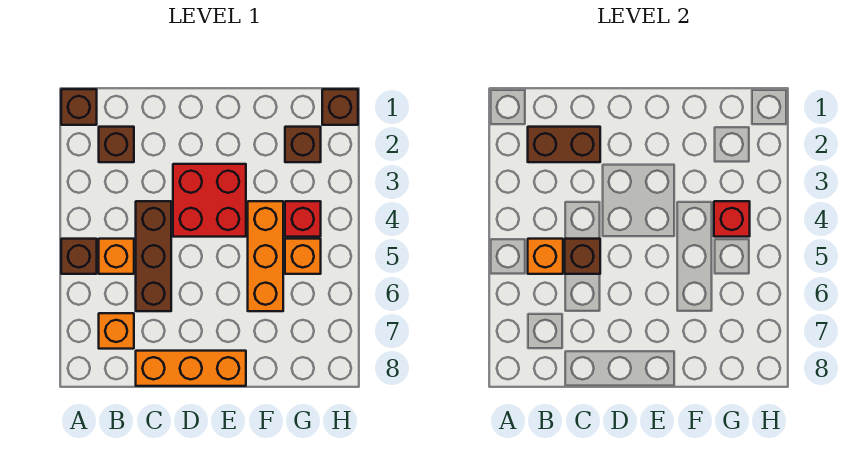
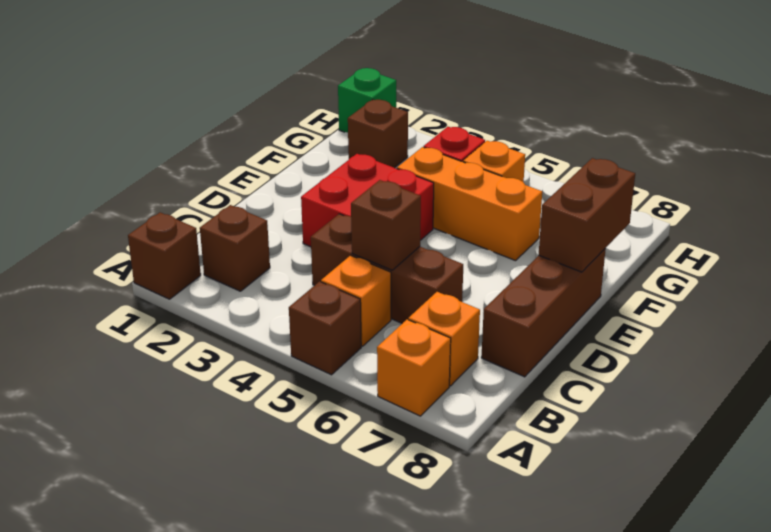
brown 1x2 brick [528,127,600,162] -> brown 1x2 brick moved to [539,158,635,272]
orange 1x1 brick [528,239,563,274] -> orange 1x1 brick moved to [377,319,451,416]
orange 1x3 brick [136,351,246,386] -> brown 1x3 brick [481,249,606,377]
red 1x1 brick [714,201,750,237] -> none
brown 1x1 brick [322,89,358,125] -> green 1x1 brick [338,68,396,133]

